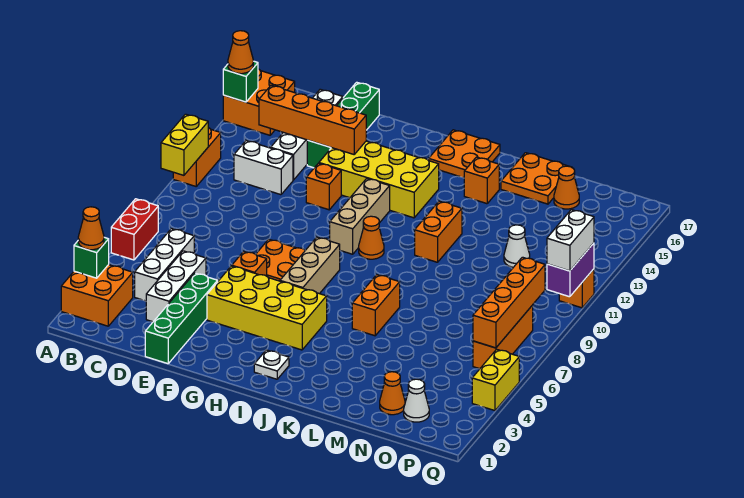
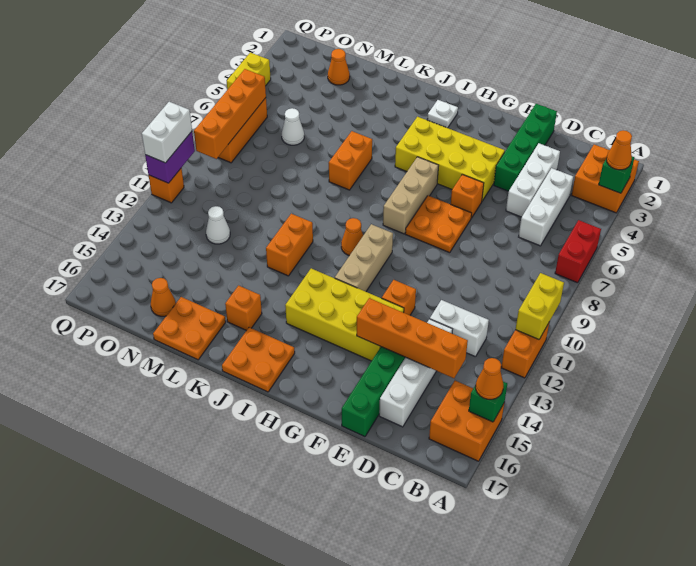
white 1x1 cone [404,379,429,422] -> white 1x1 cone moved to [282,108,304,145]

